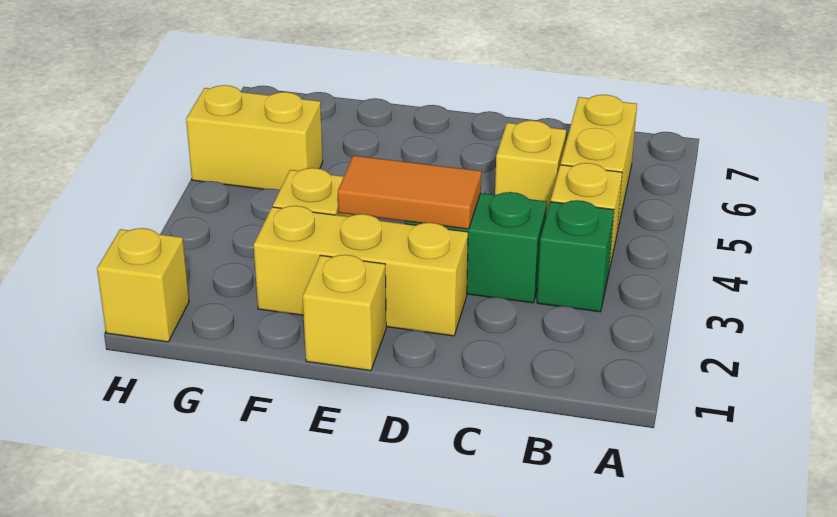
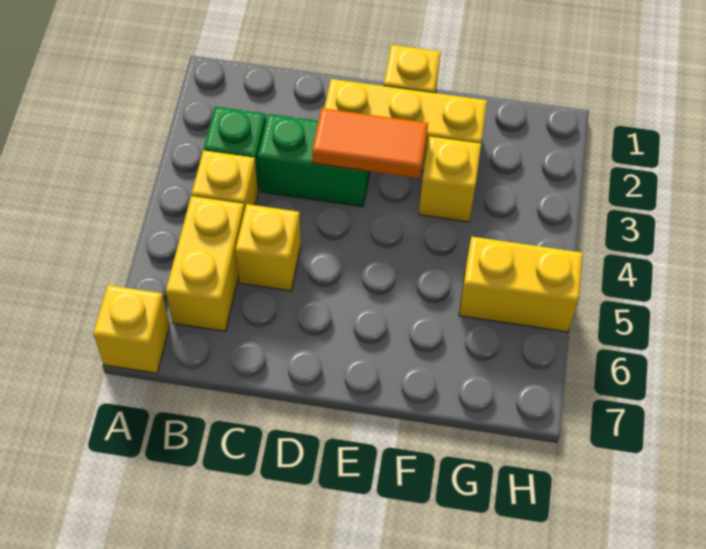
yellow 1x1 brick [97,228,189,342] -> yellow 1x1 brick moved to [93,285,170,373]

